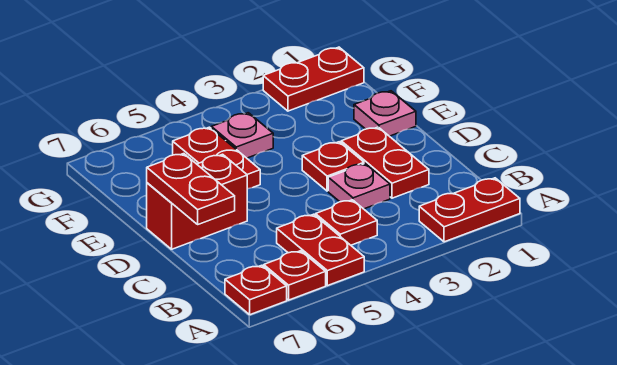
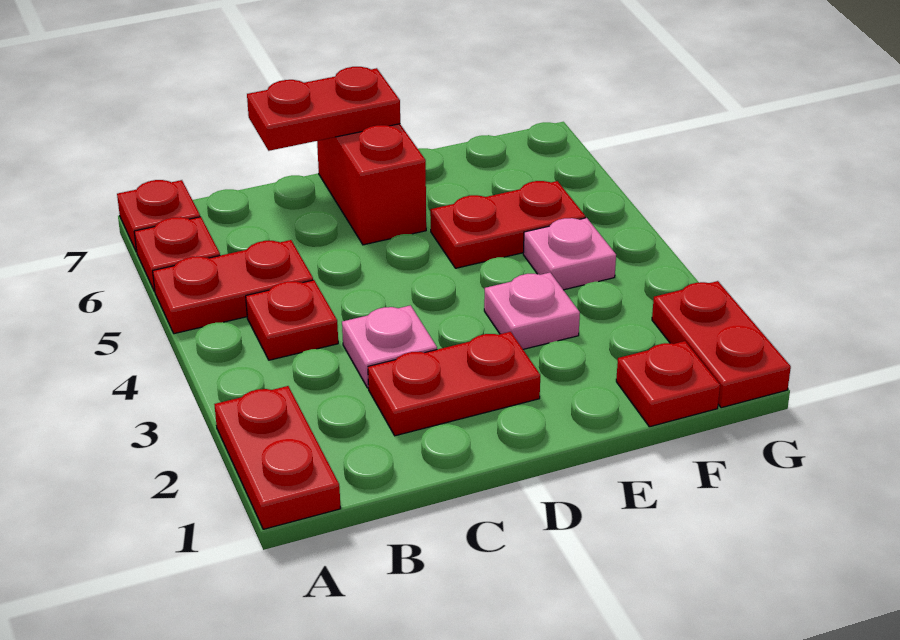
red 1x1 plate [302,142,364,191] -> red 1x1 plate moved to [616,341,720,427]
pink 1x1 plate [354,91,416,136] -> pink 1x1 plate moved to [484,273,580,349]

